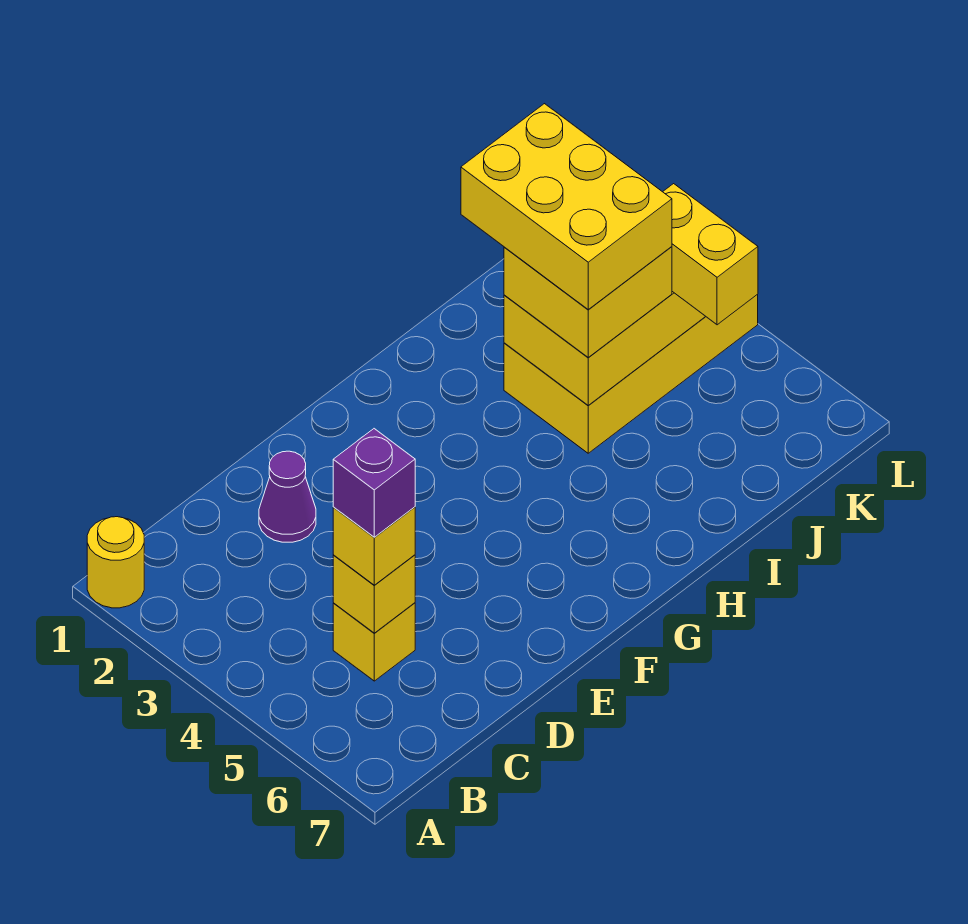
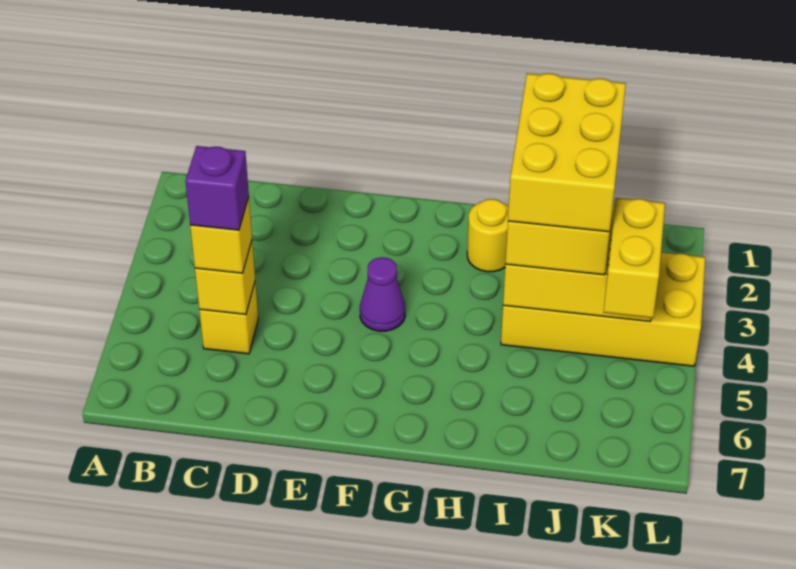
yellow 1x1 round brick [87,517,144,608] -> yellow 1x1 round brick moved to [467,199,509,272]
purple 1x1 cone [259,451,316,542] -> purple 1x1 cone moved to [360,257,405,331]

